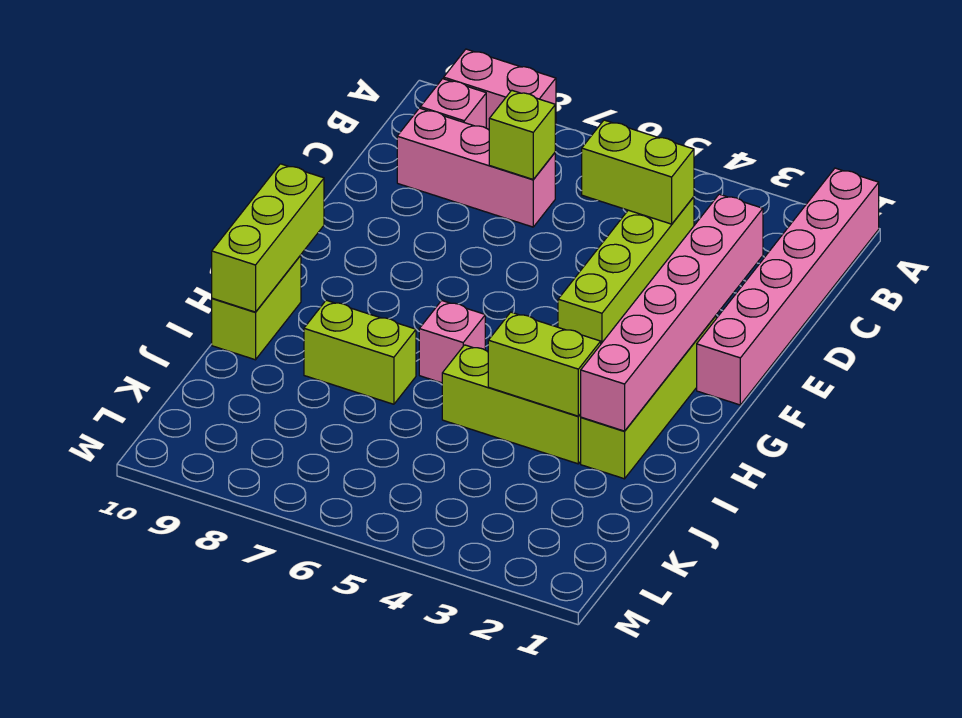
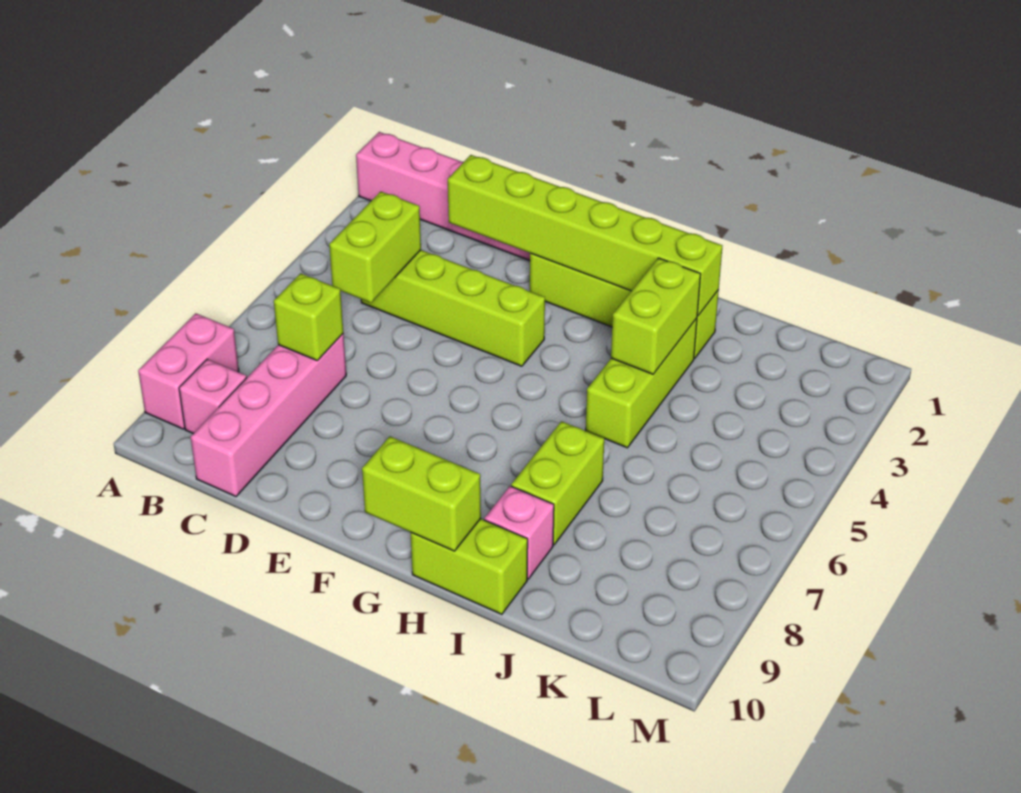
pink 1x3 brick [397,108,555,227] -> pink 1x4 brick [191,334,346,497]
pink 1x6 brick [581,194,763,431] -> lime 1x6 brick [448,155,722,316]
lime 1x3 brick [212,164,324,312] -> lime 1x2 brick [362,436,481,551]
pink 1x1 brick [419,301,485,383] -> pink 1x1 brick moved to [484,486,554,579]

